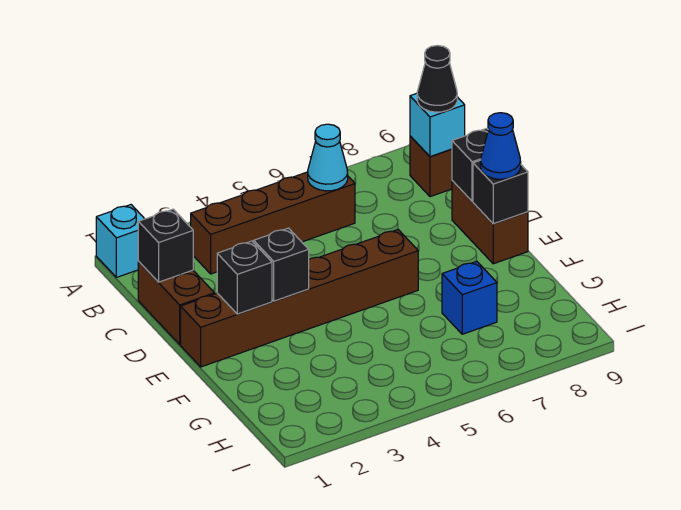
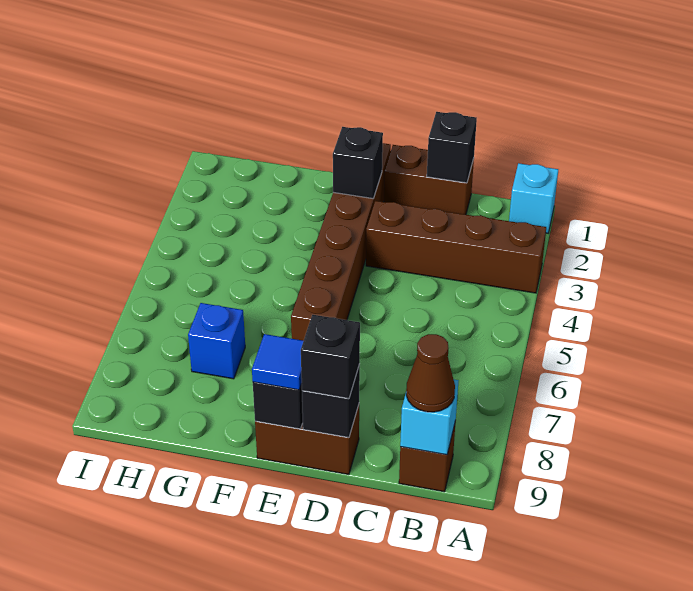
brown 1x4 brick [191,172,355,274] -> brown 1x4 brick turned to [366,201,546,293]
cyan 1x1 cone [308,124,348,191] -> none
black 1x1 cone [417,45,457,112] -> brown 1x1 cone [406,334,455,412]
black 1x1 brick [254,228,309,301] -> black 1x1 brick moved to [301,315,360,398]
blue 1x1 cone [481,113,521,179] -> blue 1x1 tile [252,334,303,390]

